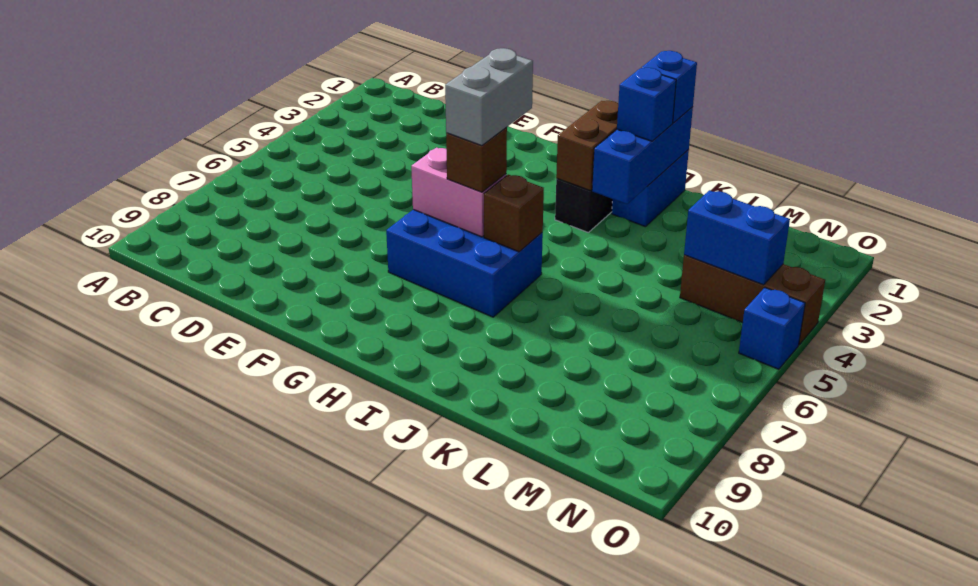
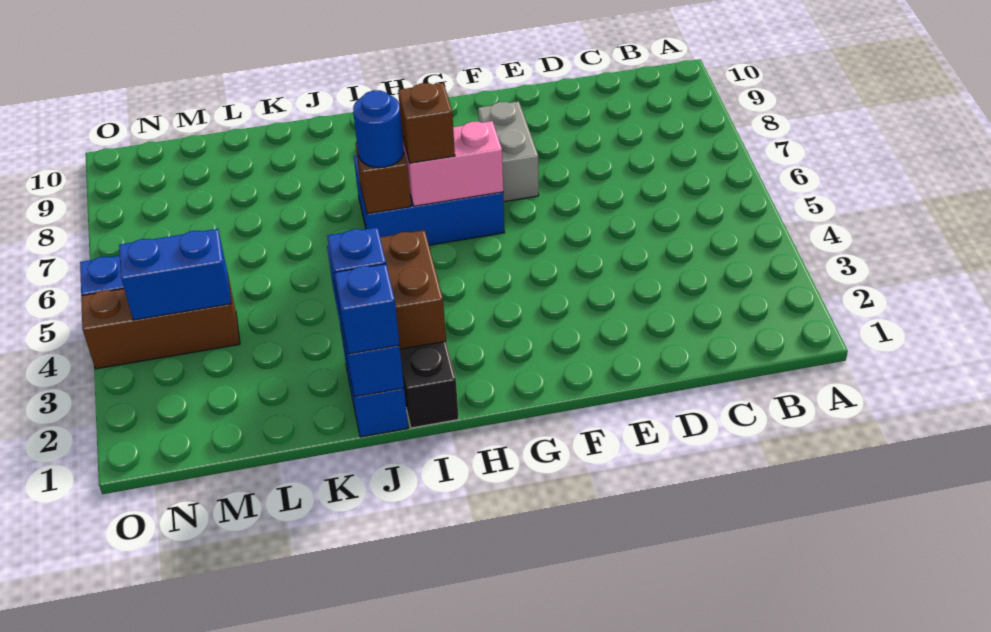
grey 1x2 brick [445,48,533,146] -> grey 1x2 brick moved to [478,101,539,202]
none -> blue 1x1 round brick [353,90,404,168]

